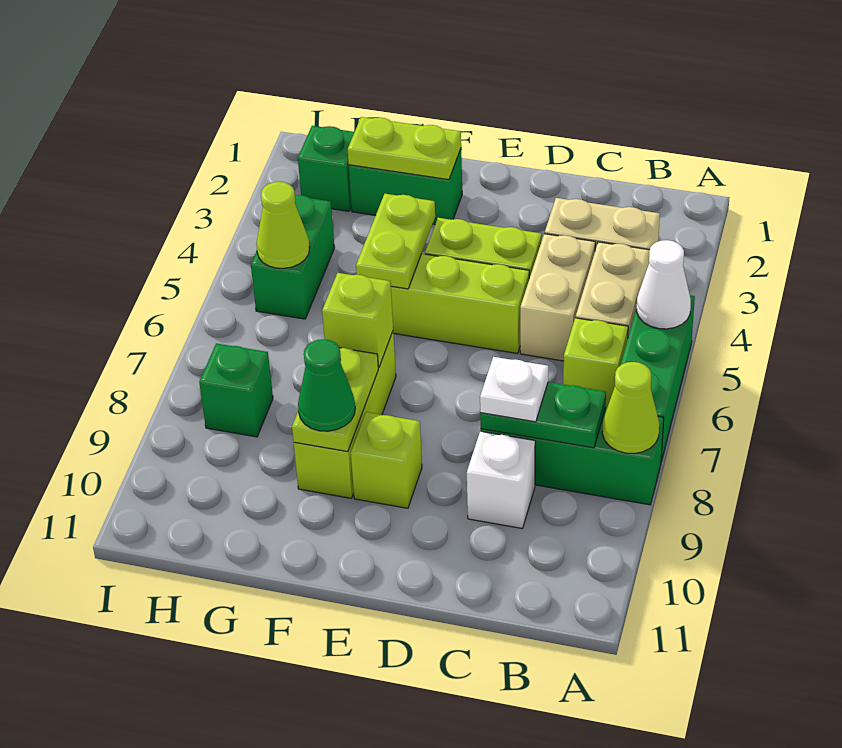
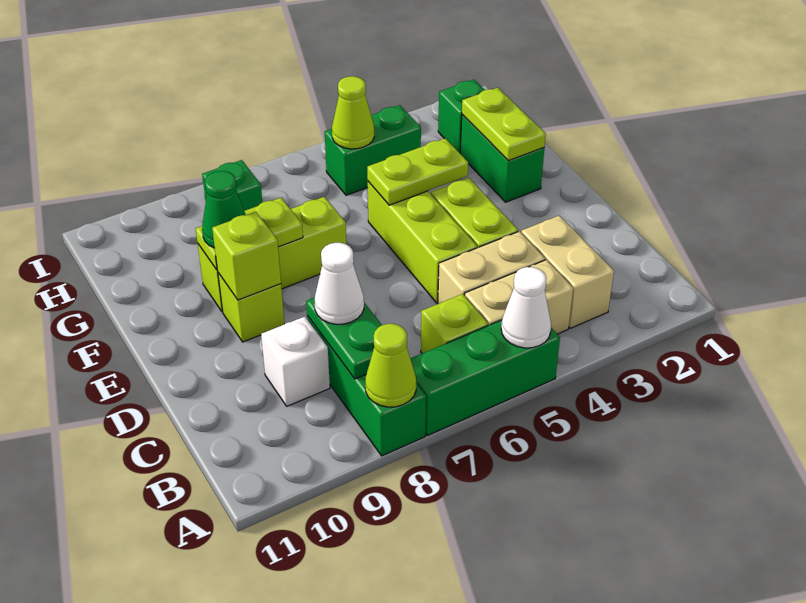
white 1x1 plate [480,357,548,422] -> white 1x1 cone [315,243,364,324]
lime 1x1 brick [322,273,393,368] -> lime 1x1 brick moved to [212,212,281,300]

